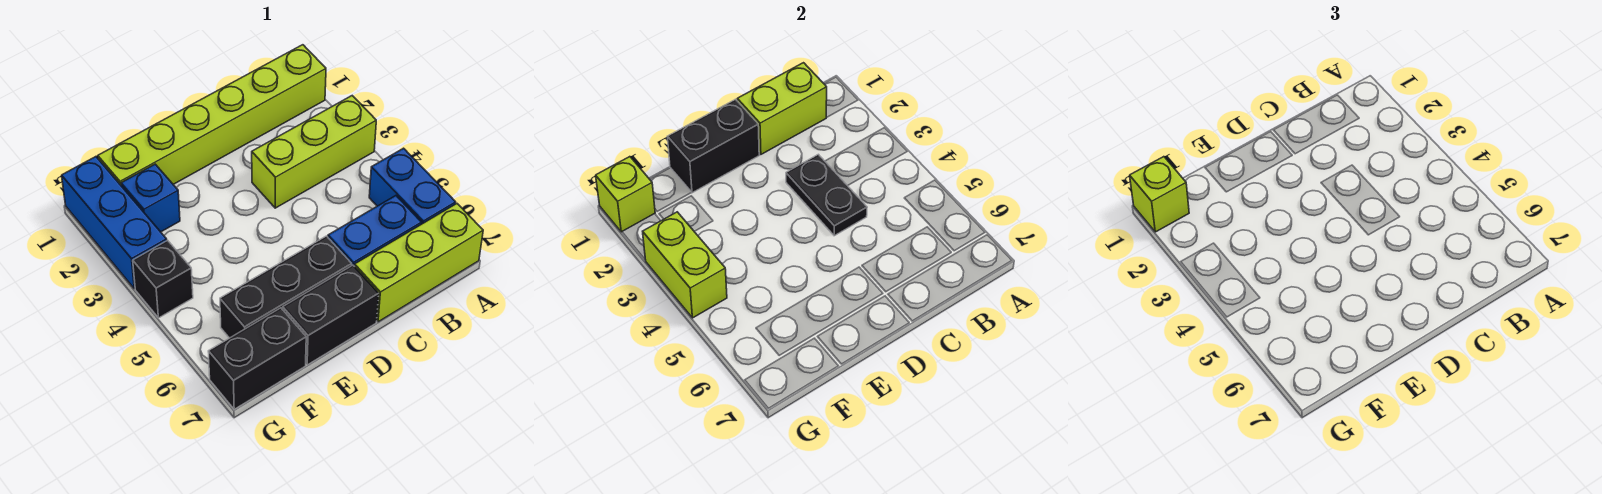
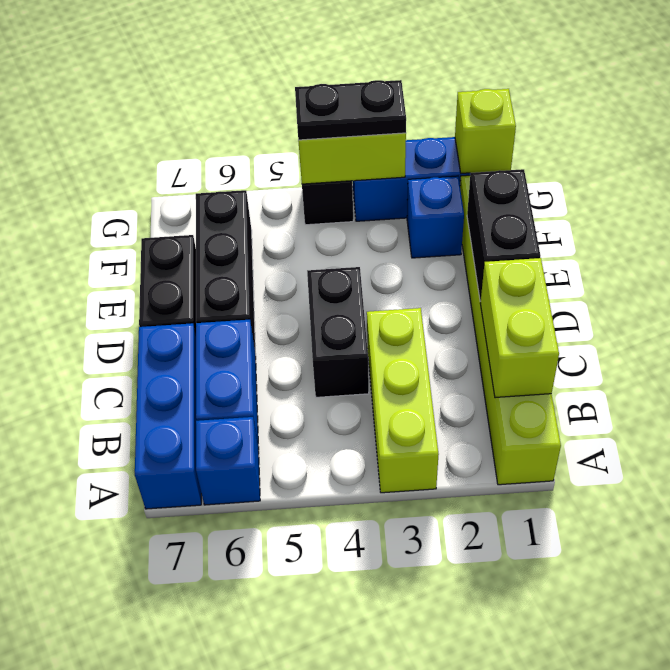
blue 1x2 brick [369,148,456,224] -> blue 1x1 brick [196,417,260,505]
lime 1x3 brick [355,204,483,322] -> blue 1x3 brick [135,323,201,509]
black 1x2 plate [786,154,867,236] -> black 1x2 plate moved to [295,80,406,140]
black 1x2 brick [208,308,306,409] -> black 1x2 brick moved to [307,267,369,397]
lime 1x1 brick [1130,157,1189,232] -> none

